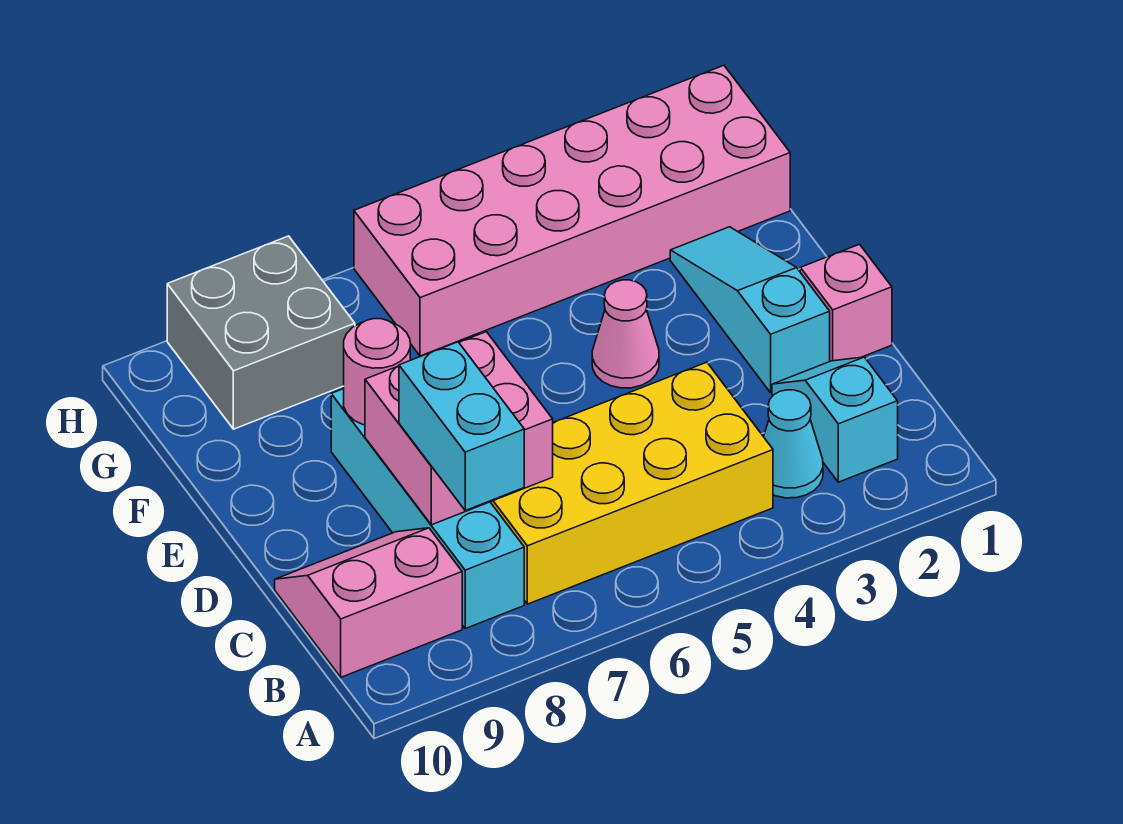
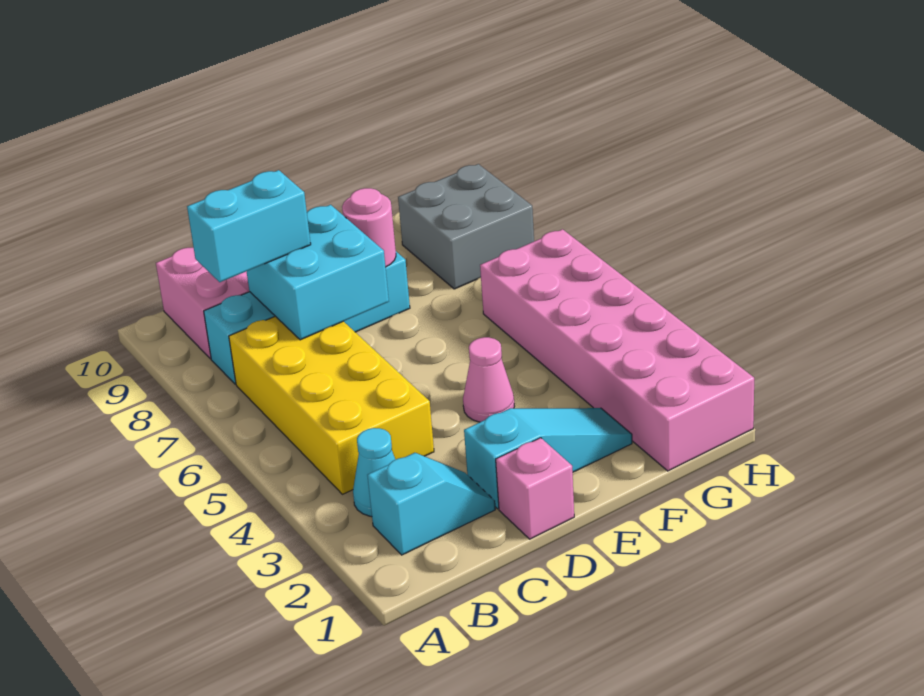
pink 2x2 brick [365,332,553,525] -> cyan 2x2 brick [247,205,389,340]

